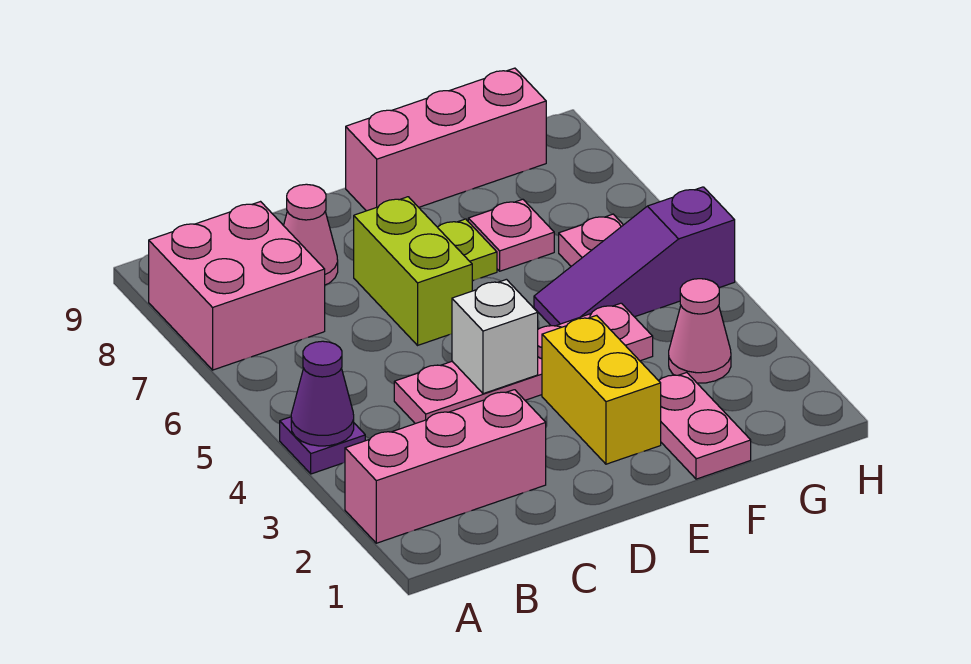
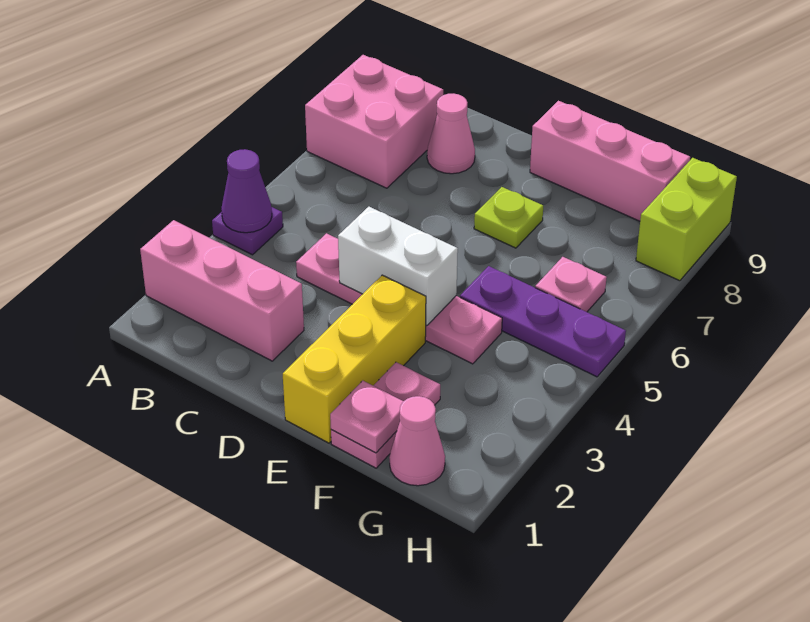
white 1x1 brick [452,279,538,394] -> white 1x2 brick [338,207,458,326]
lime 1x2 brick [354,197,472,345] -> lime 1x2 brick moved to [636,158,737,281]
yellow 1x2 brick [542,315,661,464] -> yellow 1x3 brick [283,275,426,443]
purple 1x3 slope [534,187,735,326] -> purple 1x3 plate [460,266,626,377]
pink 1x1 plate [468,199,554,271] -> pink 1x1 plate moved to [330,381,403,453]
pink 1x1 cone [669,279,731,383] -> pink 1x1 cone moved to [389,396,445,486]

